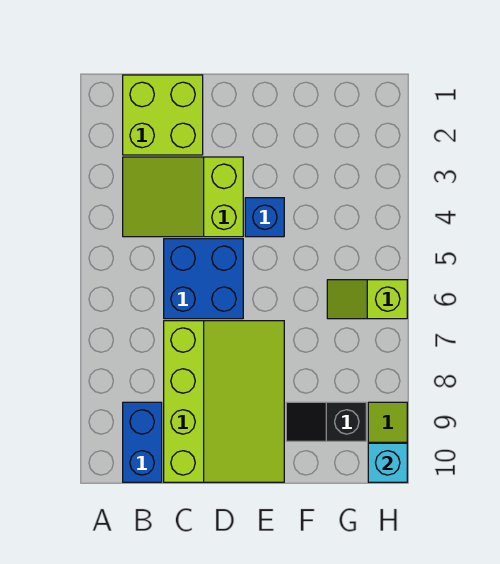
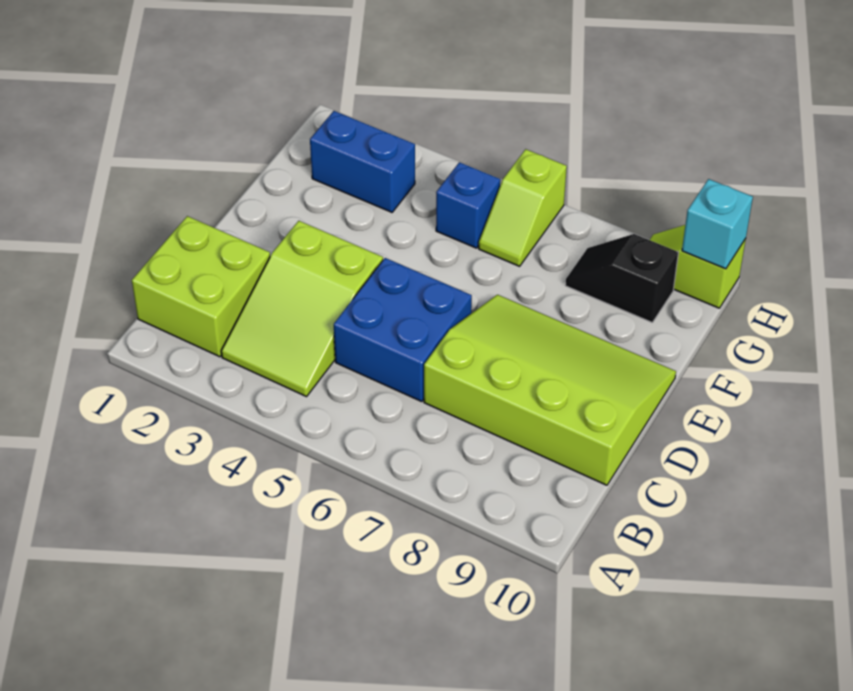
blue 1x2 brick [123,402,162,482] -> blue 1x2 brick moved to [310,111,415,212]
blue 1x1 brick [245,198,284,237] -> blue 1x1 brick moved to [436,162,500,248]
black 1x2 slope [286,402,366,441] -> black 1x2 slope turned to [565,234,678,323]

